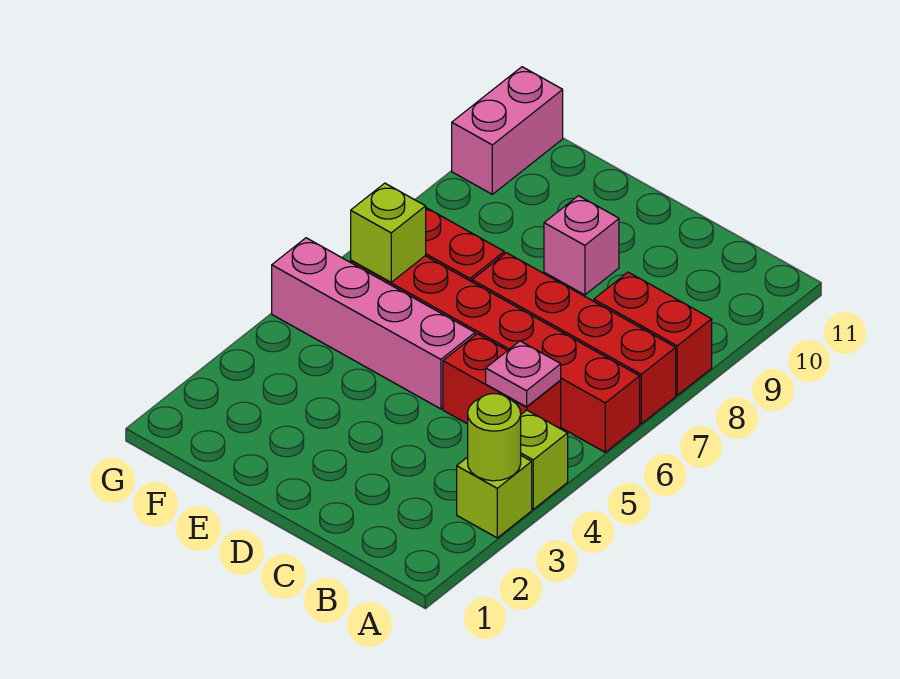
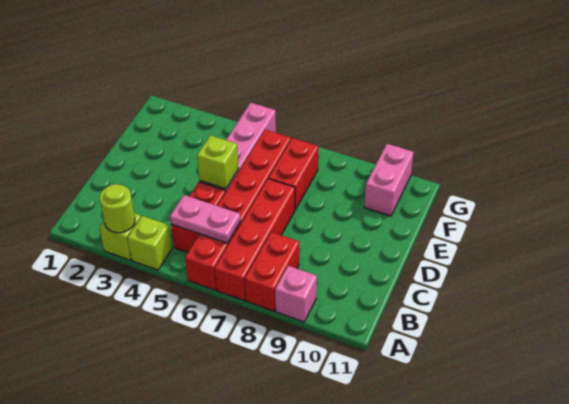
pink 1x1 plate [486,341,561,407] -> pink 1x2 plate [170,195,240,243]
pink 1x1 brick [544,196,619,295] -> pink 1x1 brick moved to [275,266,317,322]
lime 1x1 brick [351,183,426,282] -> lime 1x1 brick moved to [197,135,239,189]
pink 1x2 brick [452,67,563,194] -> pink 1x2 brick turned to [364,144,414,216]

